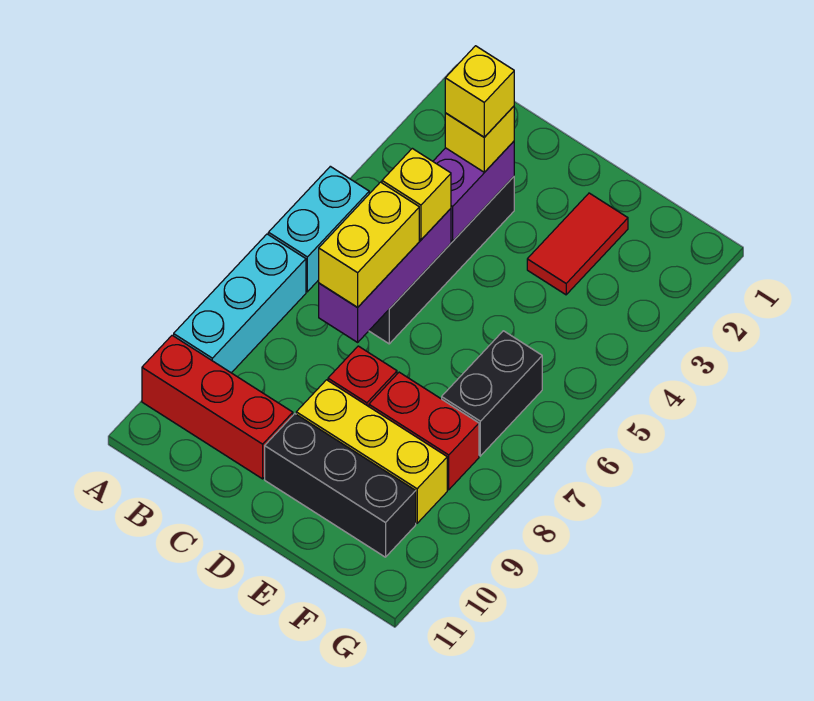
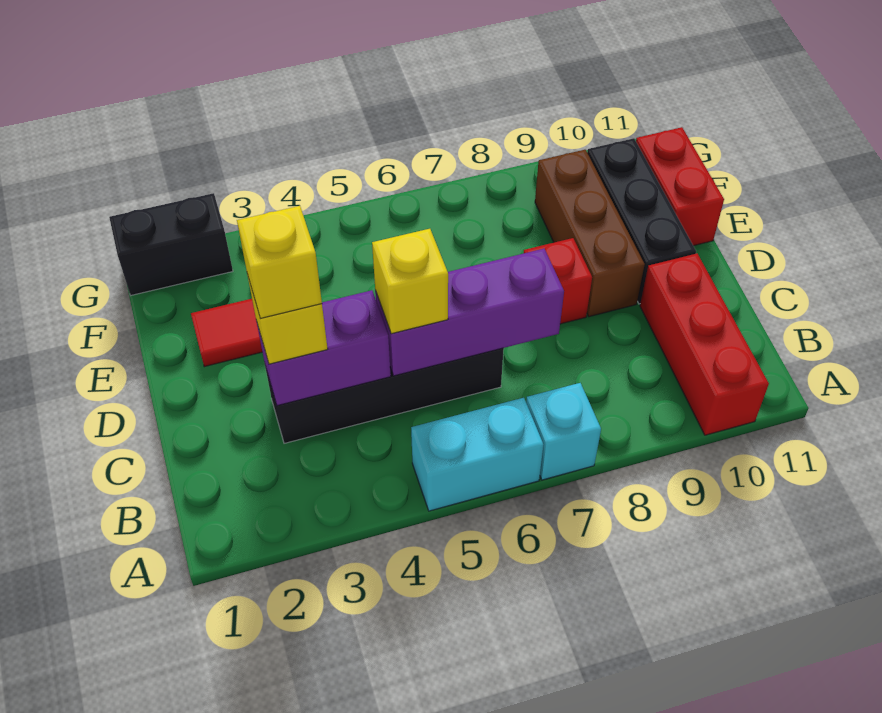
cyan 1x3 brick [174,234,306,373] -> cyan 1x1 brick [526,383,601,480]
yellow 1x2 brick [319,182,419,307] -> none
yellow 1x3 brick [296,380,447,523] -> brown 1x3 brick [535,150,645,317]
red 1x2 brick [369,372,479,490] -> red 1x2 brick moved to [636,127,724,246]
black 1x2 brick [442,331,542,456] -> black 1x2 brick moved to [109,193,233,295]

